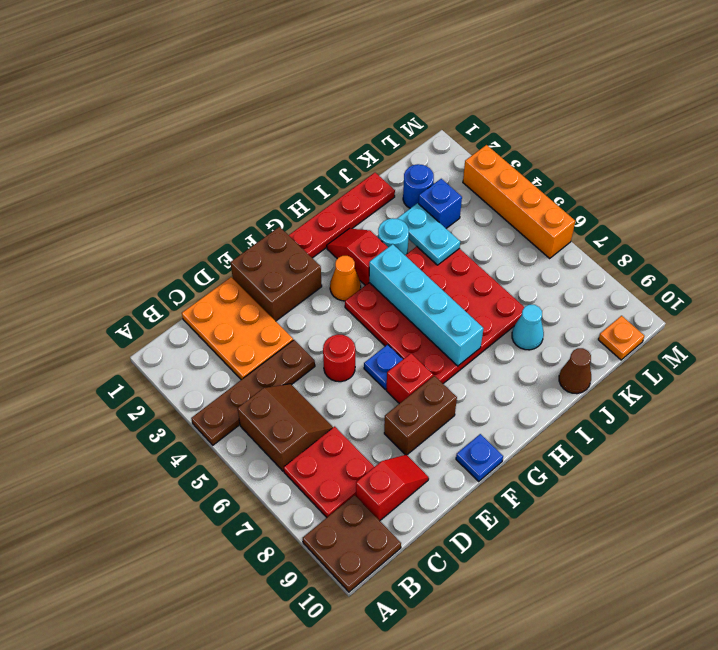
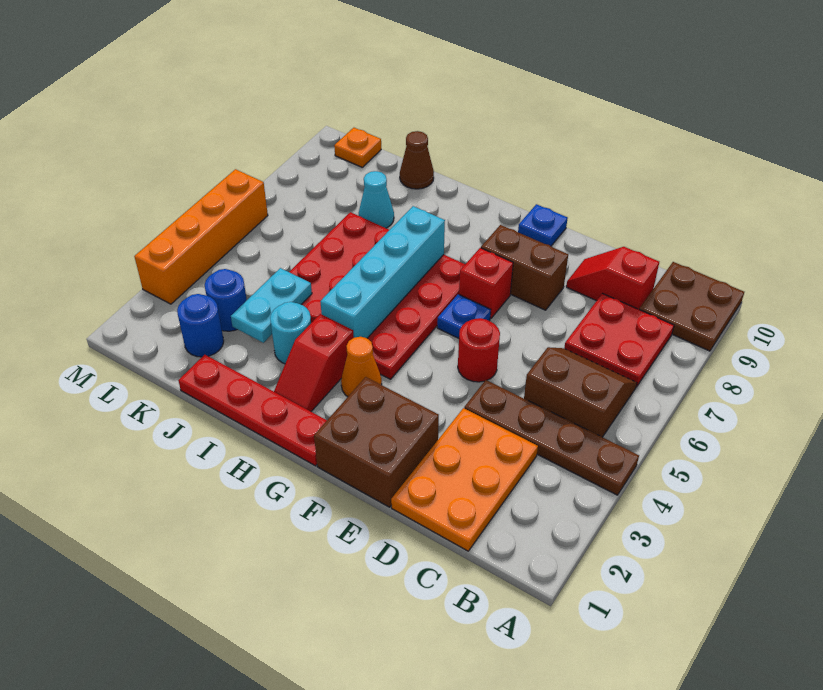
brown 2x2 slope [237,384,333,471] -> brown 2x2 slope turned to [524,347,637,437]
blue 1x1 brick [419,179,462,228] -> blue 1x1 round brick [205,269,247,331]

